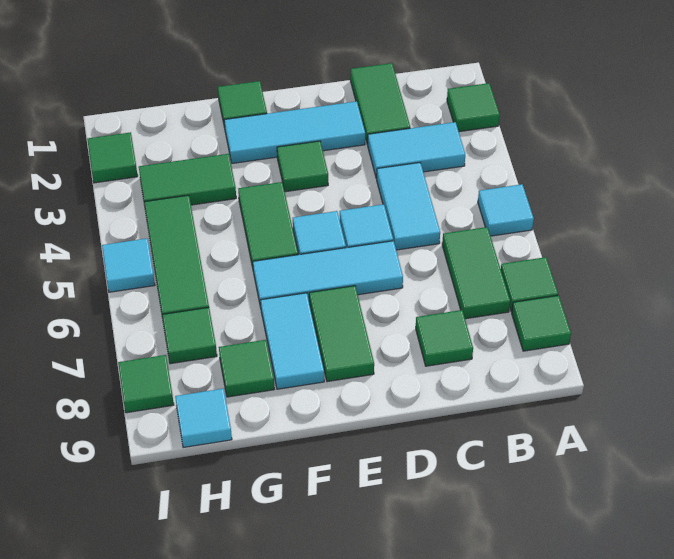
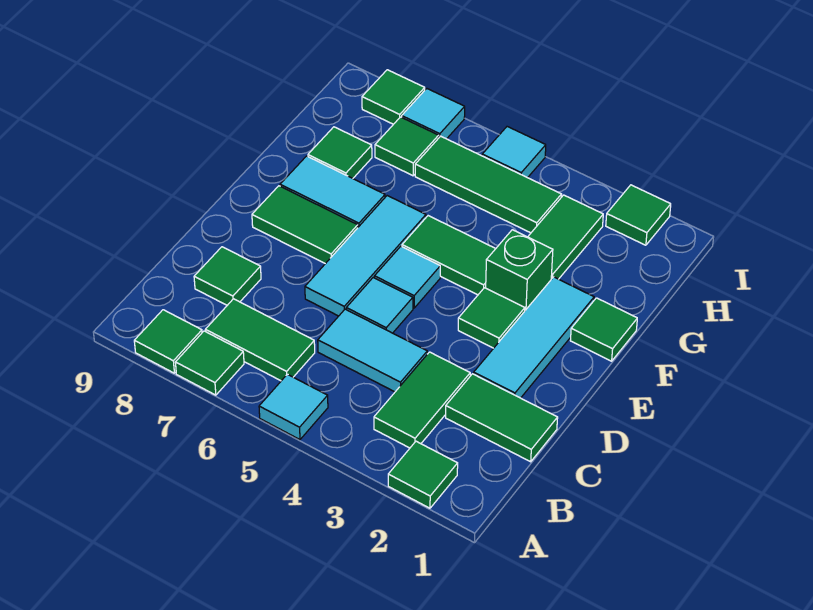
cyan 1x2 tile [367,122,465,178] -> green 1x2 tile [374,352,470,448]
none -> green 1x1 brick [486,230,553,310]
cyan 1x1 tile [175,389,232,448] -> cyan 1x1 tile moved to [402,89,465,139]

